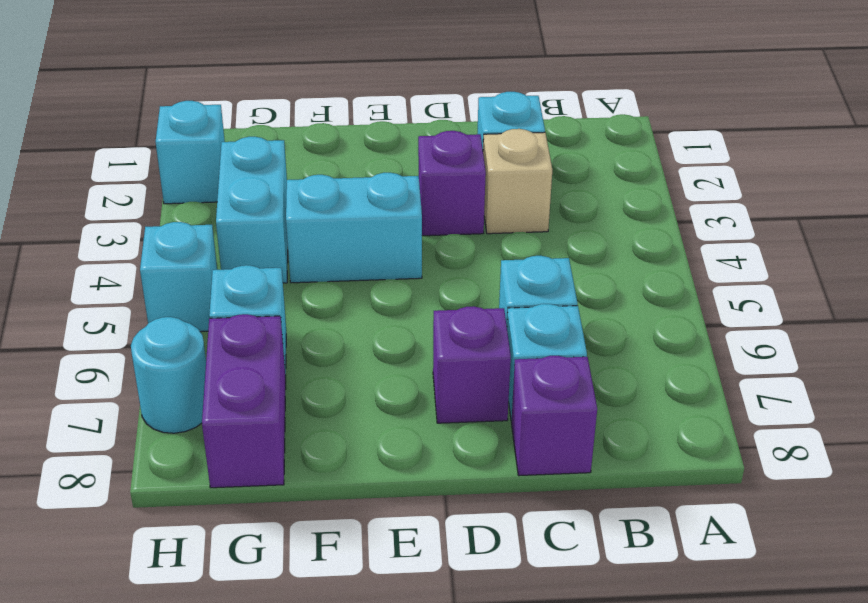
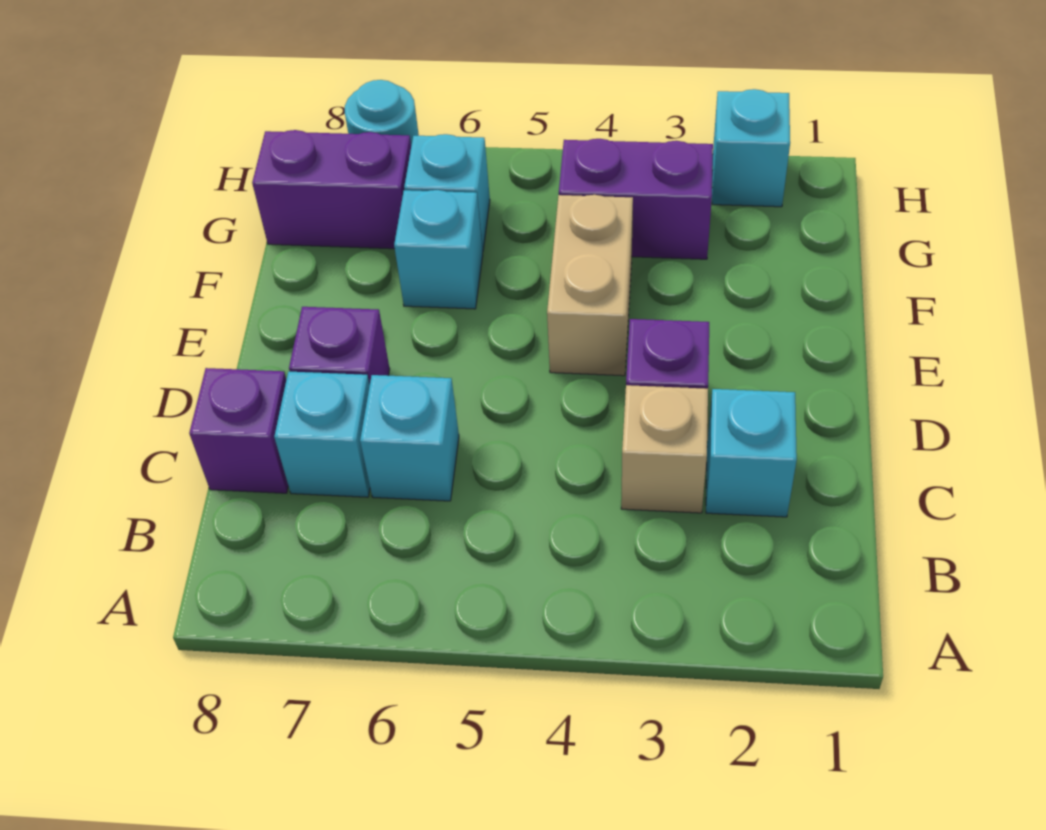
cyan 1x2 brick [286,173,422,283] -> tan 1x2 brick [547,195,633,376]
cyan 1x2 brick [216,137,288,283] -> purple 1x2 brick [559,139,713,259]
cyan 1x1 brick [140,222,217,332] -> cyan 1x1 brick moved to [394,190,483,309]

